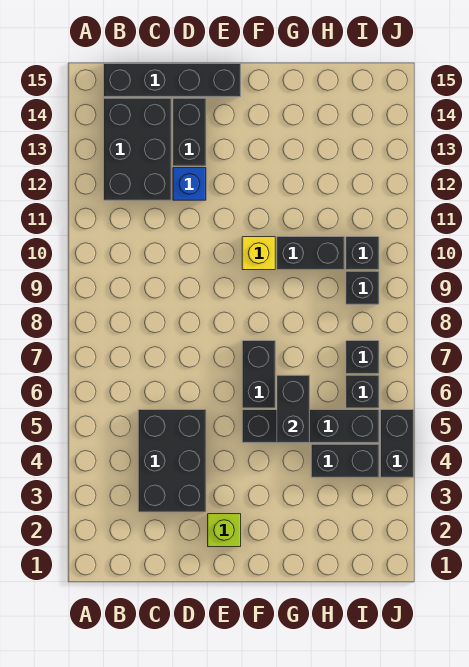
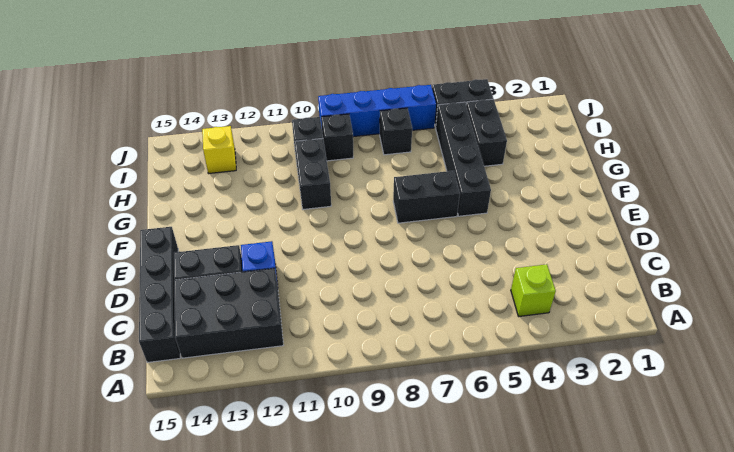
black 2x3 brick [138,410,206,512] -> none
lime 1x1 brick [208,514,241,547] -> lime 1x1 brick moved to [511,264,556,316]
yellow 1x1 brick [242,237,275,270] -> yellow 1x1 brick moved to [202,126,236,174]
black 1x2 brick [277,375,310,443] -> none
black 1x1 brick [346,375,379,408] -> none
none -> blue 1x4 brick [318,85,436,137]

